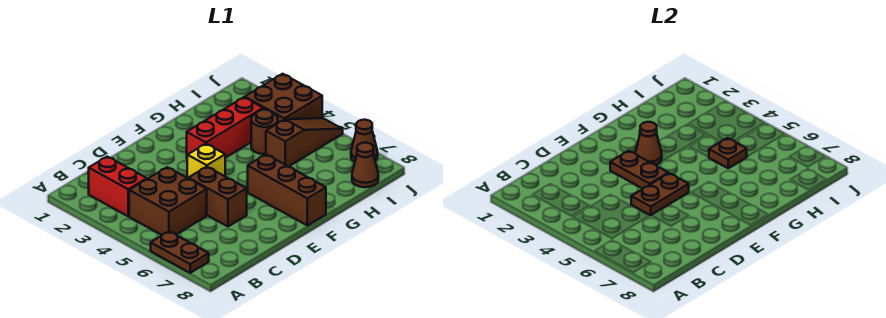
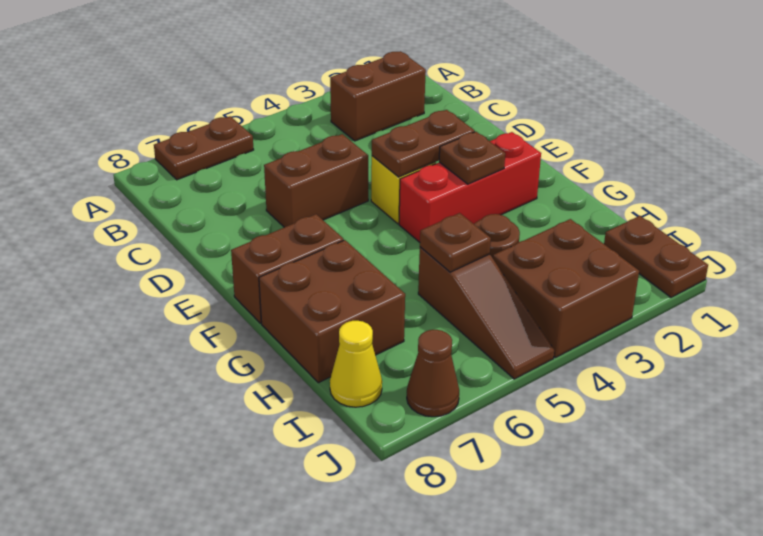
red 1x2 brick [89,157,147,216] -> brown 1x2 brick [330,51,426,141]
brown 2x2 brick [129,167,207,235] -> brown 2x2 brick moved to [259,240,405,383]
brown 1x2 plate [631,173,689,215] -> brown 1x2 plate moved to [604,216,708,297]
red 1x3 brick [187,97,263,158] -> red 1x3 brick turned to [399,132,541,242]
brown 1x1 cone [635,122,662,165] -> brown 1x1 plate [439,132,505,184]
brown 1x3 brick [248,154,326,225] -> brown 1x2 brick [231,214,344,323]
brown 1x1 cone [352,143,378,187] -> yellow 1x1 cone [330,321,382,407]

